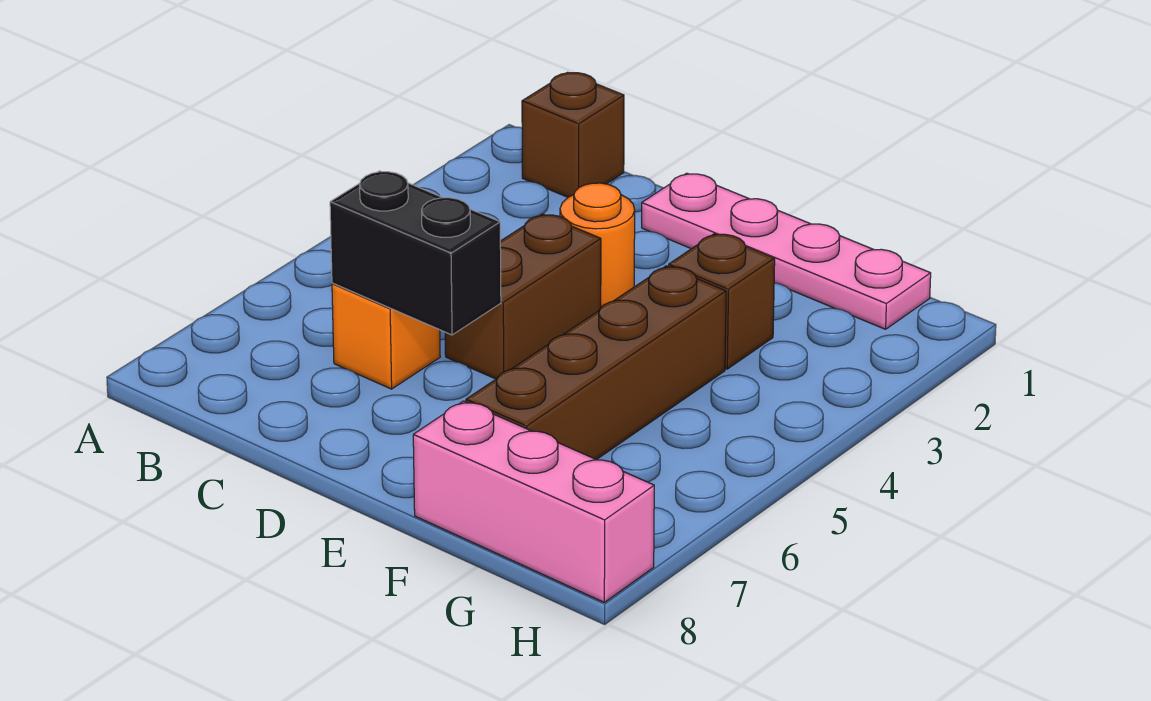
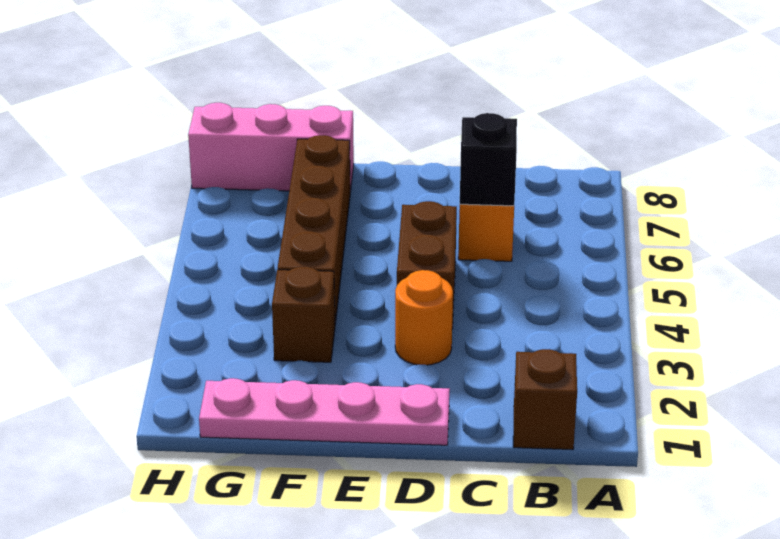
black 1x2 brick [330,171,501,335] -> black 1x1 brick [460,113,517,206]

